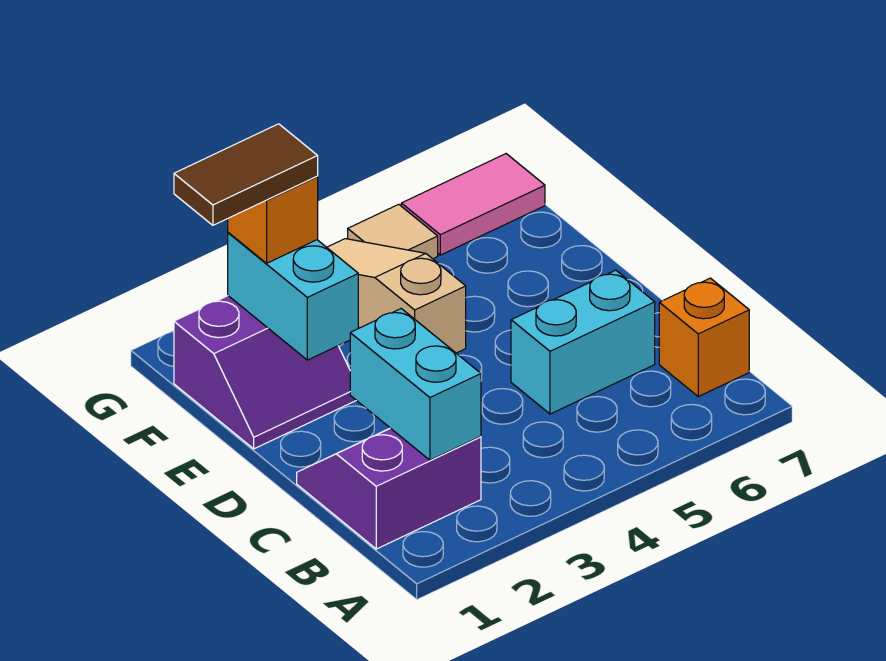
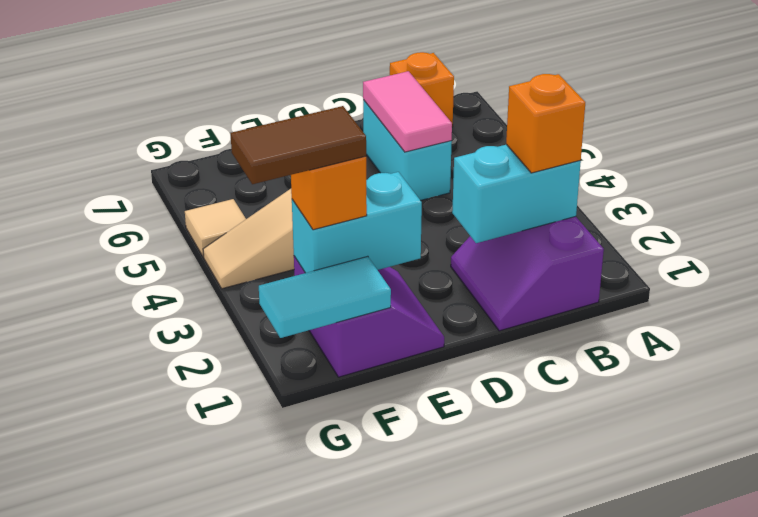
none -> orange 1x1 brick [506,74,585,173]
none -> cyan 1x2 tile [259,256,391,338]
brown 1x2 tile [174,124,318,225] -> brown 1x2 tile turned to [231,106,366,184]
pink 1x2 tile [401,154,545,255] -> pink 1x2 tile moved to [363,71,452,152]

